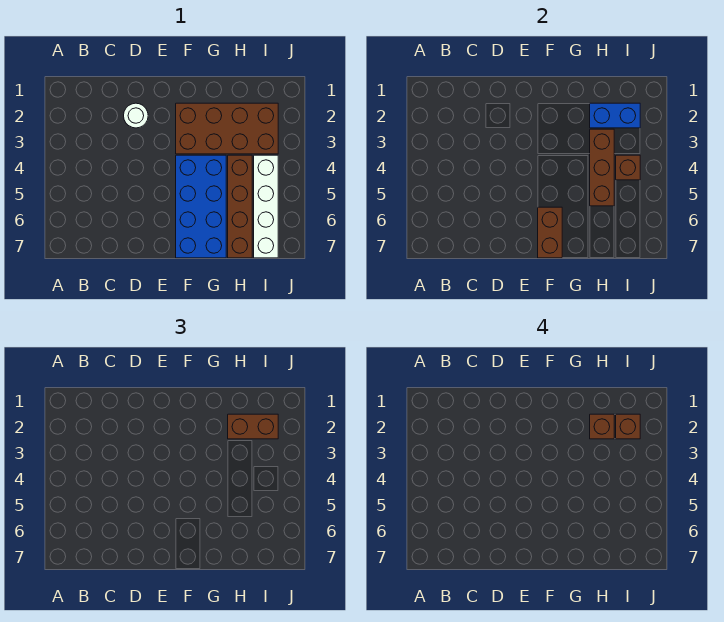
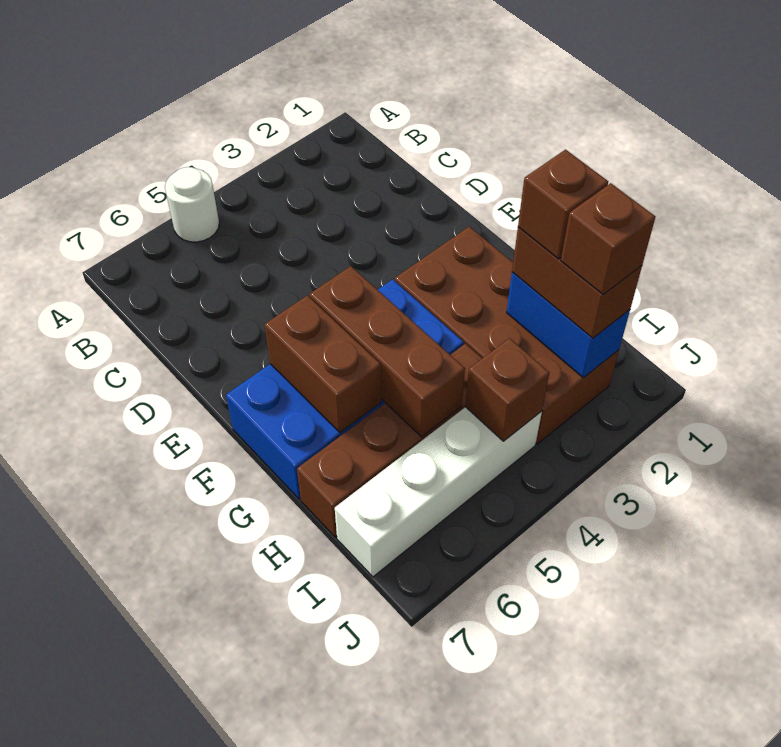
white 1x1 round brick [124,103,148,128] -> white 1x1 round brick moved to [165,167,219,242]
brown 1x2 brick [538,207,562,258] -> brown 1x2 brick turned to [265,295,381,433]
brown 1x3 brick [590,129,614,206] -> brown 1x3 brick turned to [310,266,465,437]

